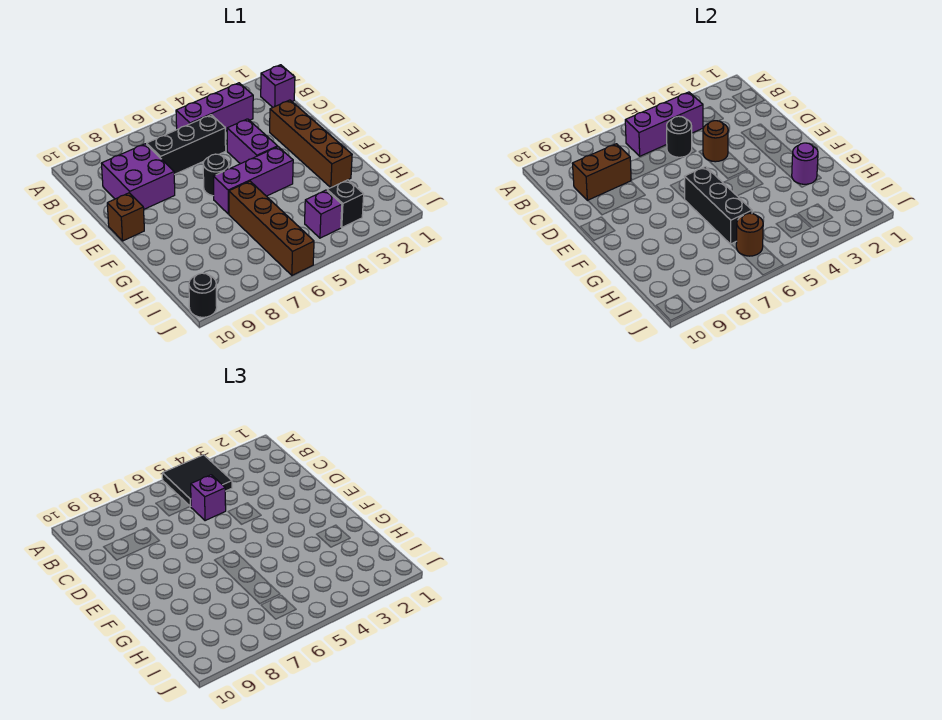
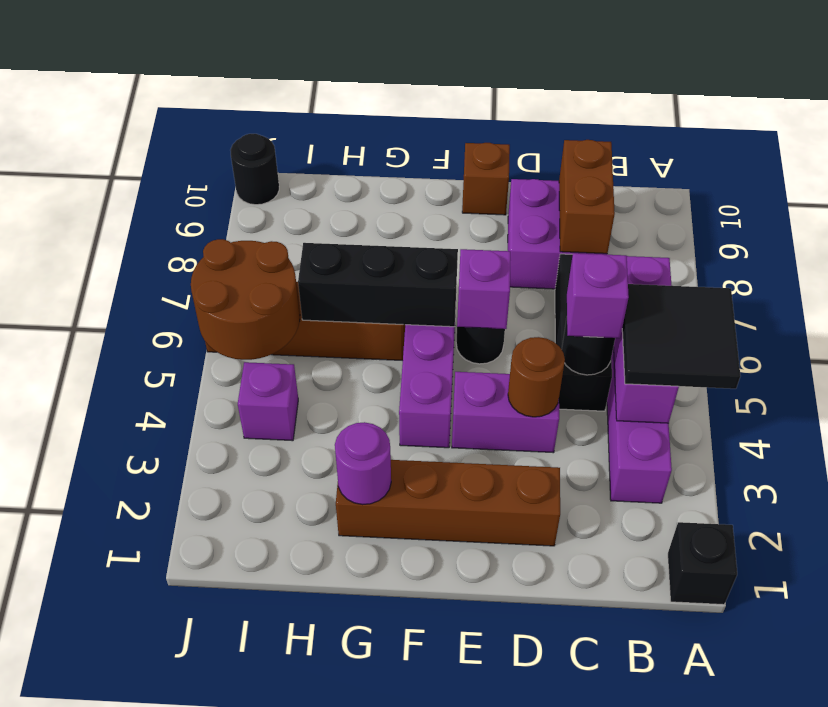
purple 1x1 brick [261,65,295,107] -> purple 1x1 brick moved to [457,249,511,329]
black 1x1 brick [327,180,364,227] -> black 1x1 brick moved to [668,522,737,605]
brown 1x1 round brick [736,213,763,256] -> brown 2x2 round brick [191,239,300,360]

